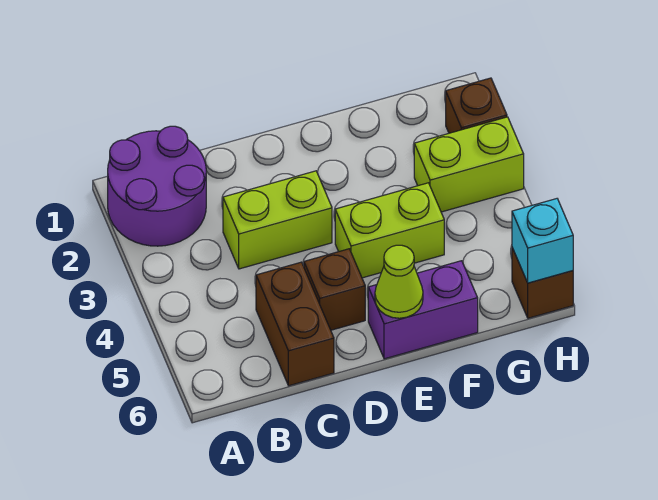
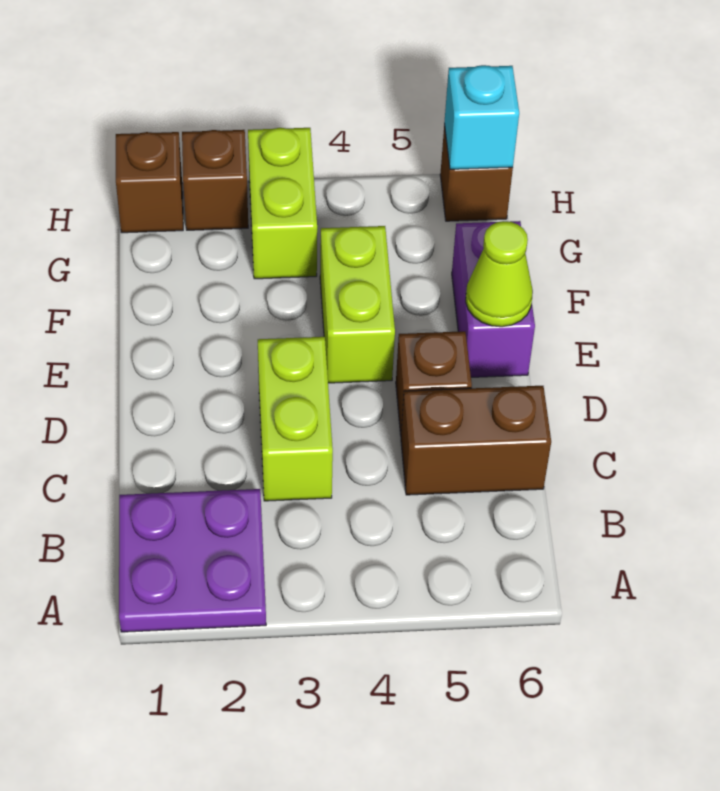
purple 2x2 round brick [108,126,206,246] -> purple 2x2 plate [119,489,266,632]
none -> brown 1x1 brick [116,132,183,233]

